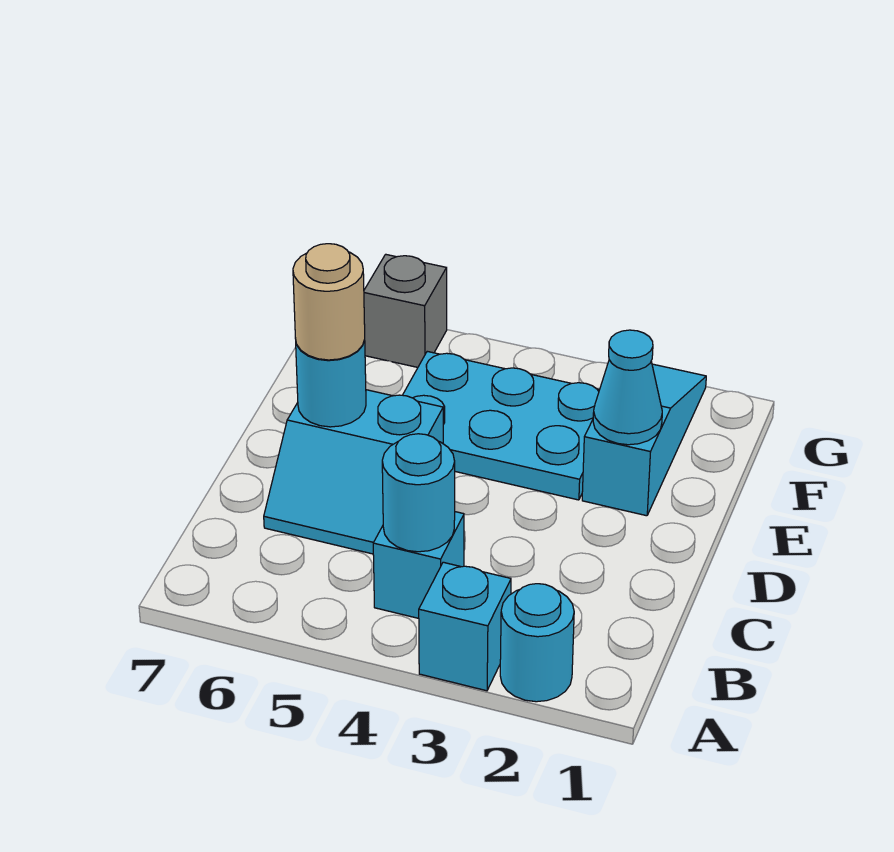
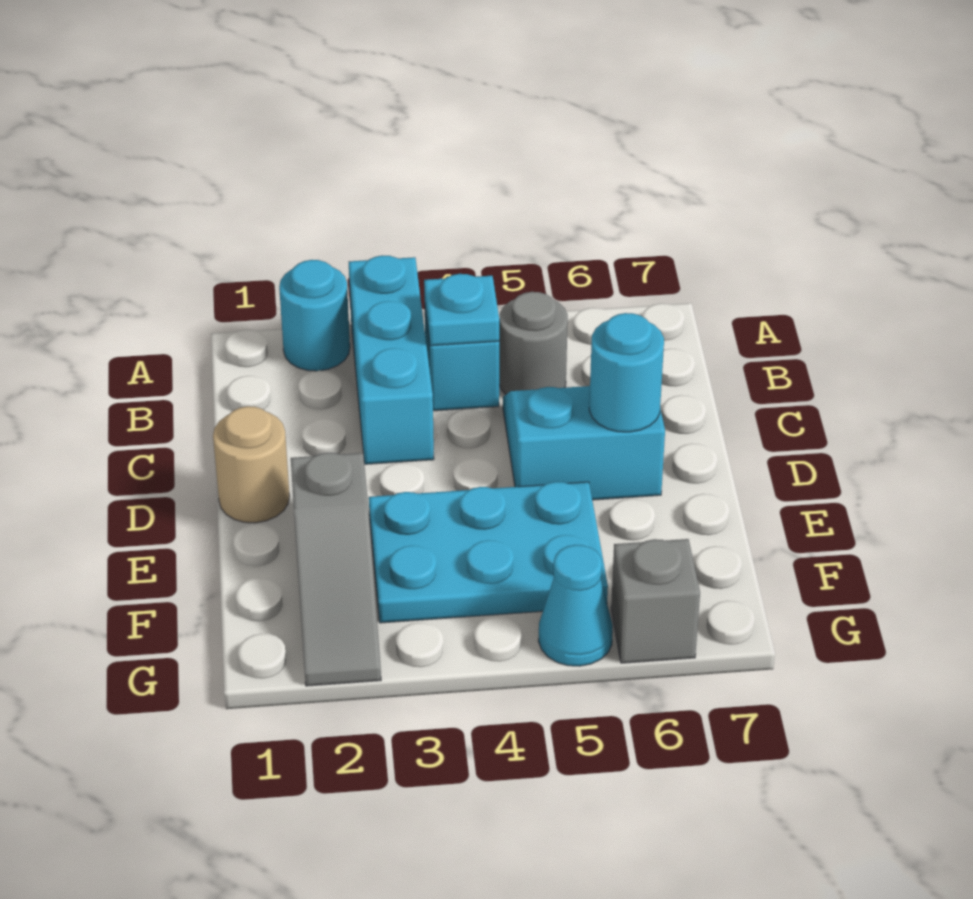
cyan 1x1 brick [419,562,511,691] -> cyan 1x3 brick [349,255,434,464]
cyan 1x1 round brick [382,434,455,552] -> cyan 1x1 plate [424,274,499,346]
none -> grey 1x1 round brick [499,292,568,394]
tan 1x1 round brick [293,244,365,360] -> tan 1x1 round brick moved to [213,406,290,523]
cyan 1x3 slope [582,364,706,516] -> grey 1x3 slope [291,453,381,686]
cyan 1x1 cone [593,330,662,445] -> cyan 1x1 cone moved to [538,545,613,666]

